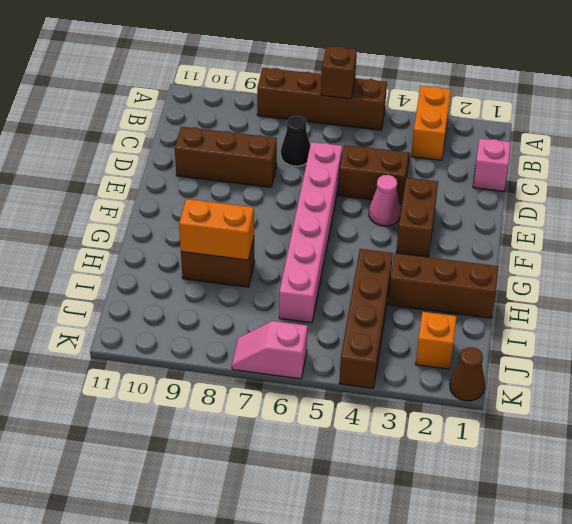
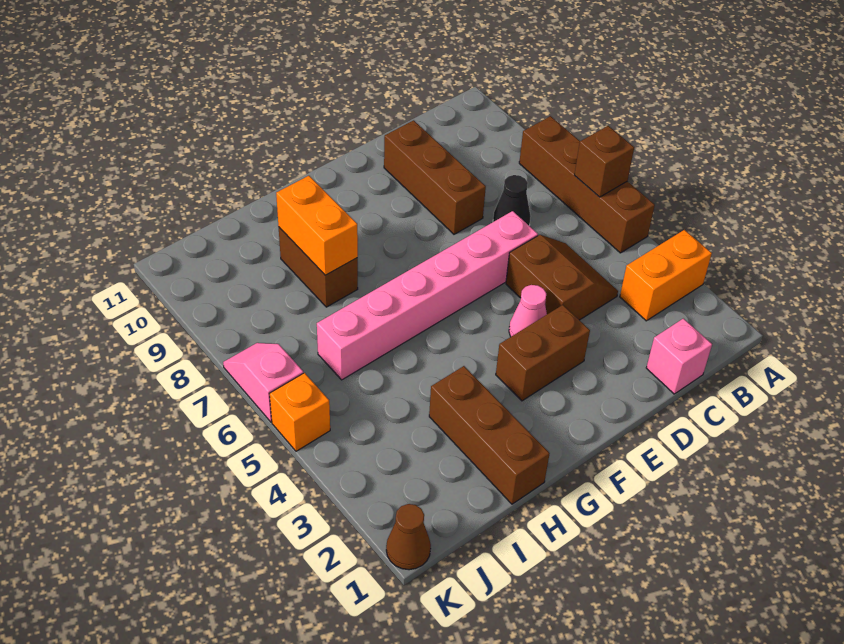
brown 1x4 brick [339,249,393,388] -> none
orange 1x1 brick [416,312,457,369] -> orange 1x1 brick moved to [270,373,330,451]

